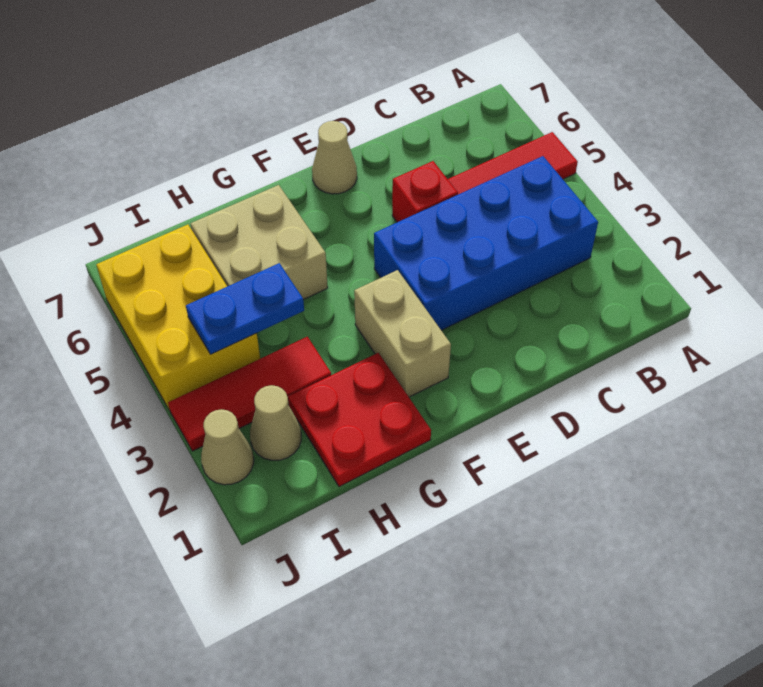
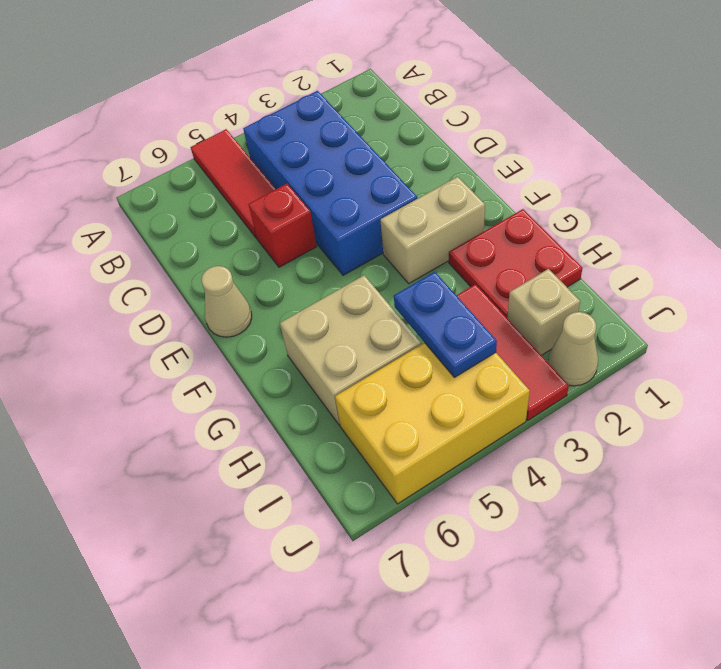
tan 1x1 cone [250,385,301,460] -> tan 1x1 brick [507,269,580,355]

